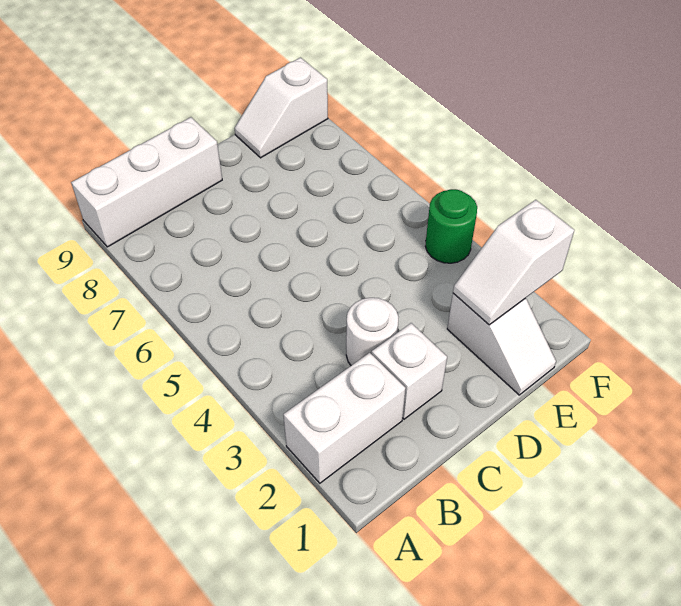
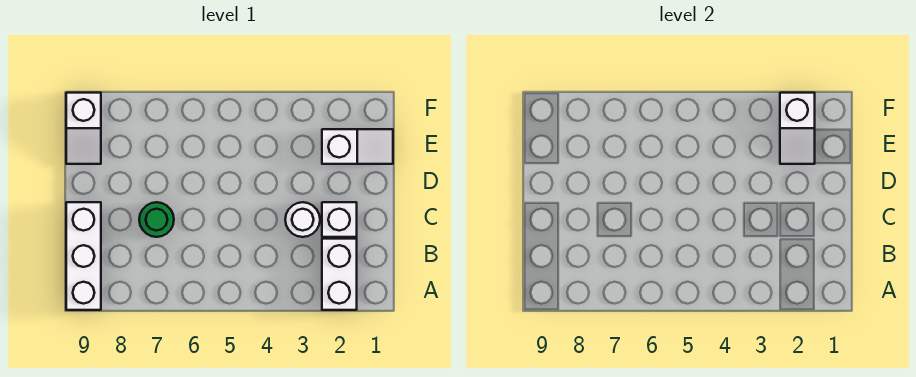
green 1x1 round brick [425,189,477,263] -> green 1x1 round brick moved to [139,202,174,237]

